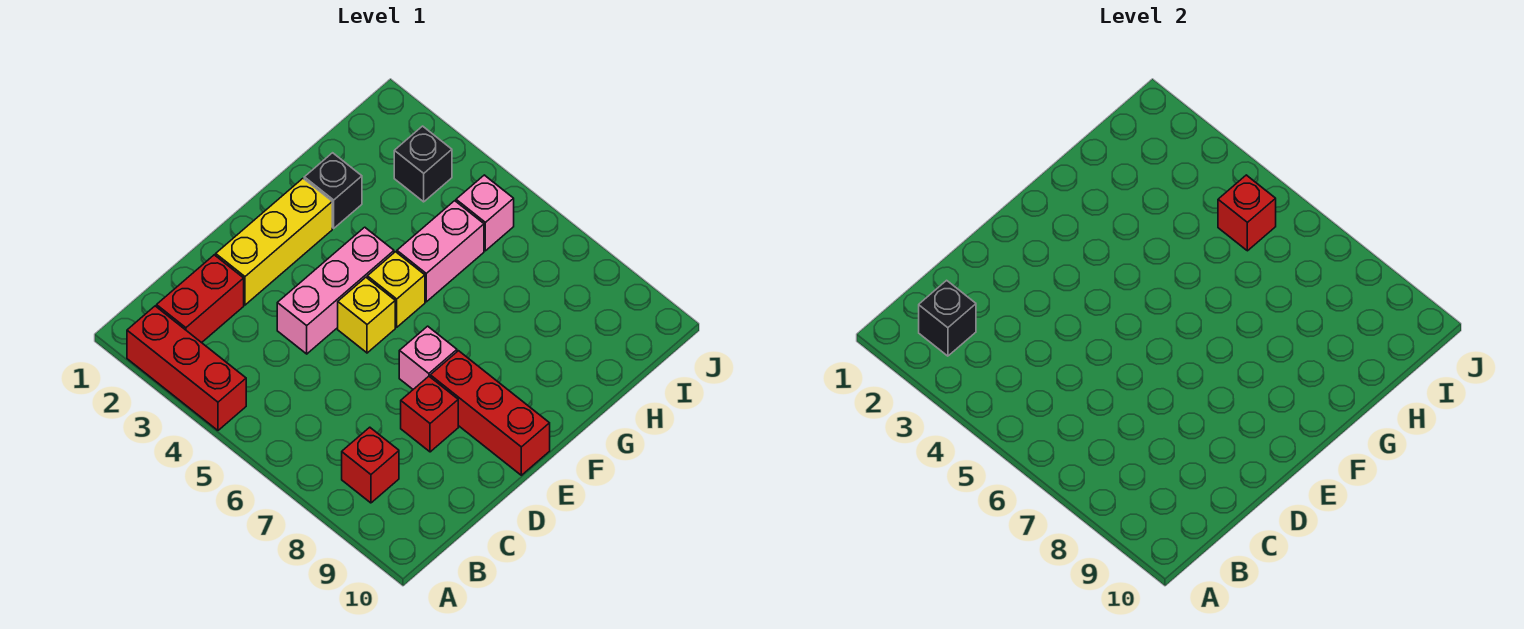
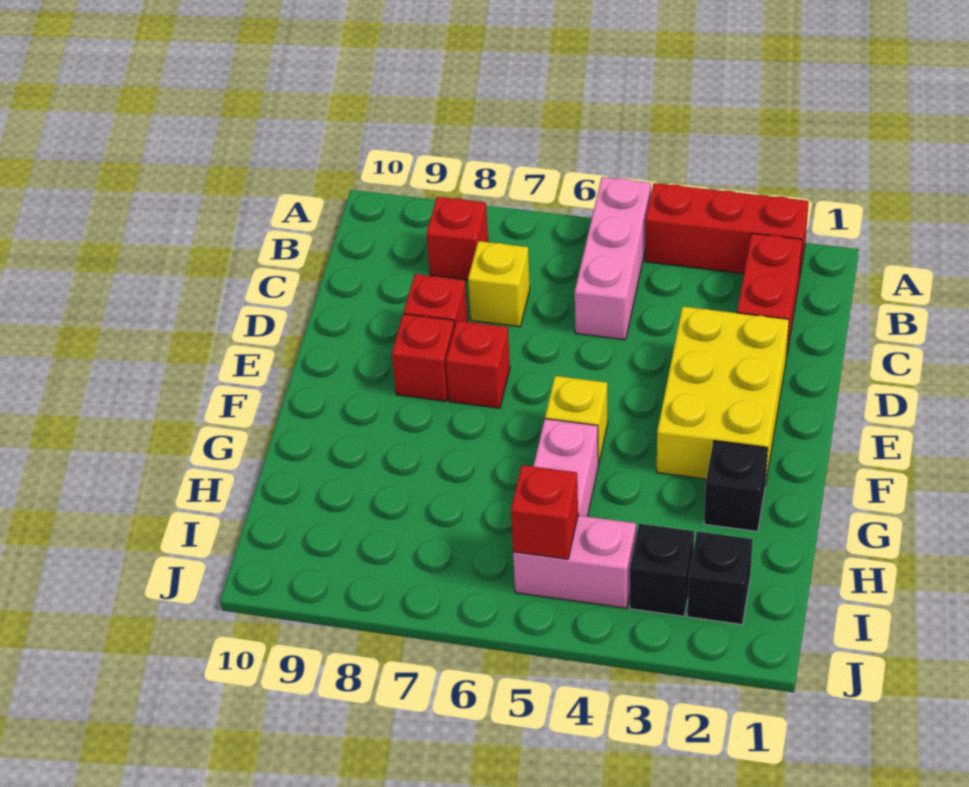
black 1x1 brick [919,280,976,356] -> black 1x1 brick moved to [687,531,753,624]
yellow 1x3 brick [216,179,332,305] -> yellow 2x3 brick [657,307,789,485]
pink 1x3 brick [277,227,394,354] -> pink 1x3 brick moved to [575,177,651,340]
yellow 1x1 brick [338,277,395,353] -> yellow 1x1 brick moved to [468,241,530,327]
pink 1x1 brick [399,326,457,389] -> red 1x1 brick [446,321,510,408]
red 1x3 brick [430,351,550,475] -> red 1x1 brick [392,314,455,401]
pink 1x1 brick [456,175,514,251] -> pink 1x2 brick [513,515,636,608]

